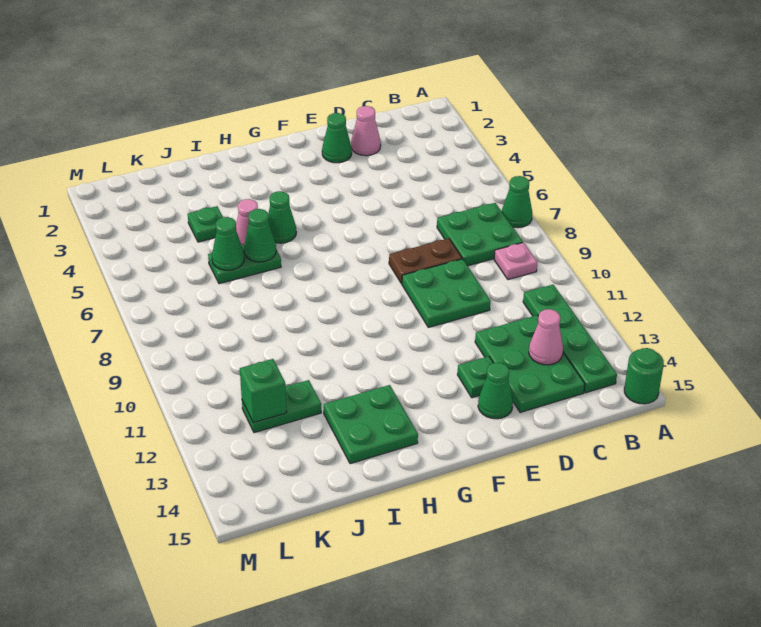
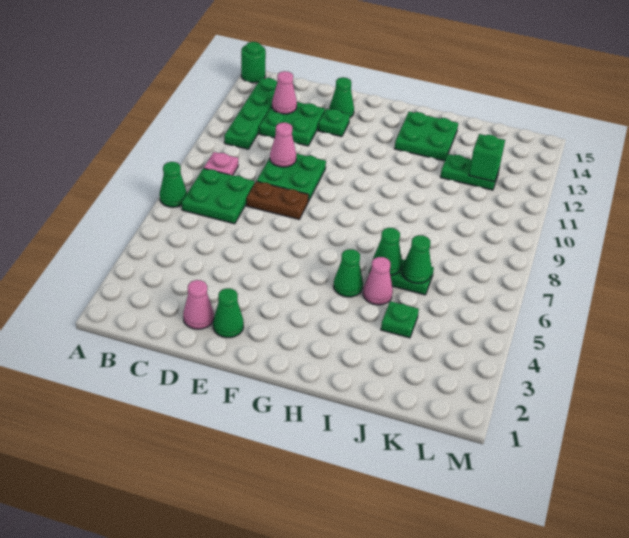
green 2x3 plate [475,315,585,413] -> green 2x2 plate [259,102,325,146]
none -> pink 1x1 cone [270,123,296,167]

